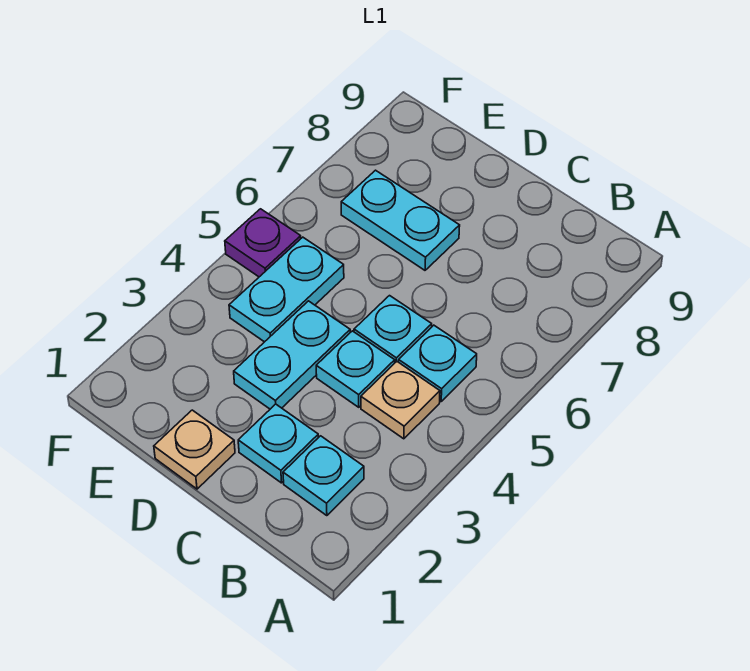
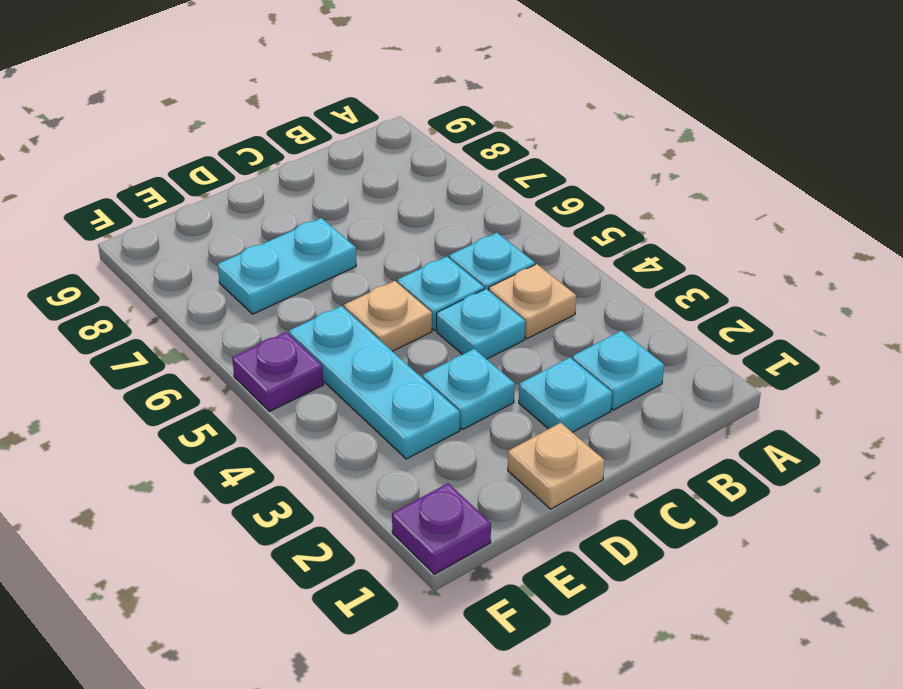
cyan 1x2 plate [234,301,350,409] -> cyan 1x1 plate [423,349,515,430]
none -> tan 1x1 plate [344,281,432,351]
cyan 1x2 plate [229,237,344,342] -> cyan 1x3 plate [289,306,460,459]
none -> purple 1x1 plate [392,483,491,574]

